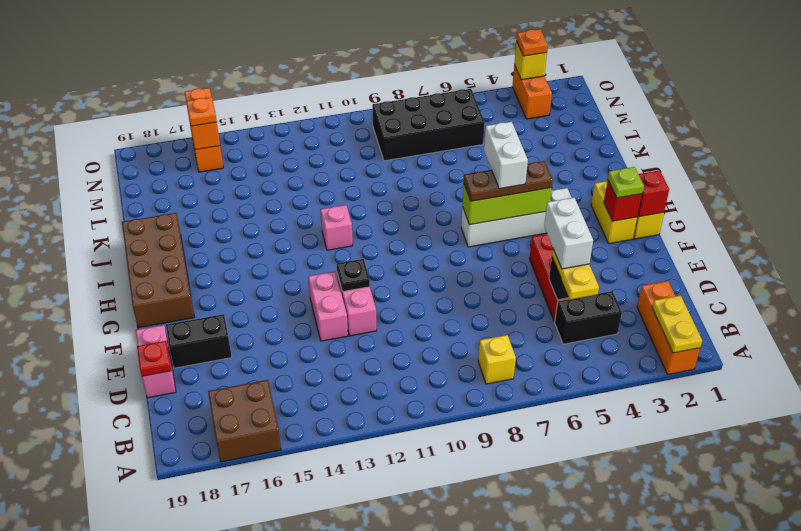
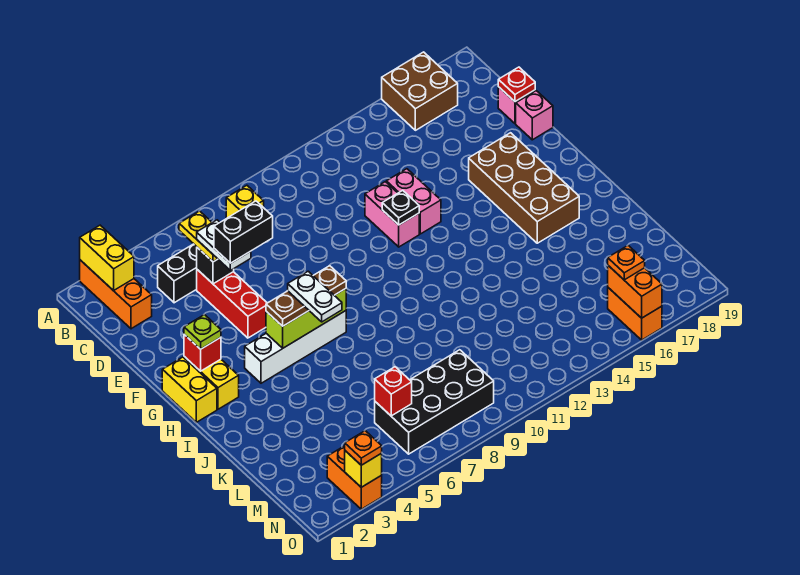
yellow 1x2 plate [652,295,702,353] -> yellow 1x2 brick [80,225,134,291]
white 1x2 brick [544,198,593,269] -> white 1x2 plate [197,220,251,270]
black 1x2 brick [166,314,232,368] -> black 1x2 brick moved to [214,201,273,263]
red 1x1 brick [638,170,669,217] -> red 1x1 brick moved to [375,367,412,416]
brown 2x4 brick [122,213,194,328] -> brown 2x4 brick moved to [469,133,579,243]
white 1x2 brick [484,122,528,189] -> white 1x2 plate [288,271,342,322]
pink 1x1 brick [321,205,353,250] -> none

